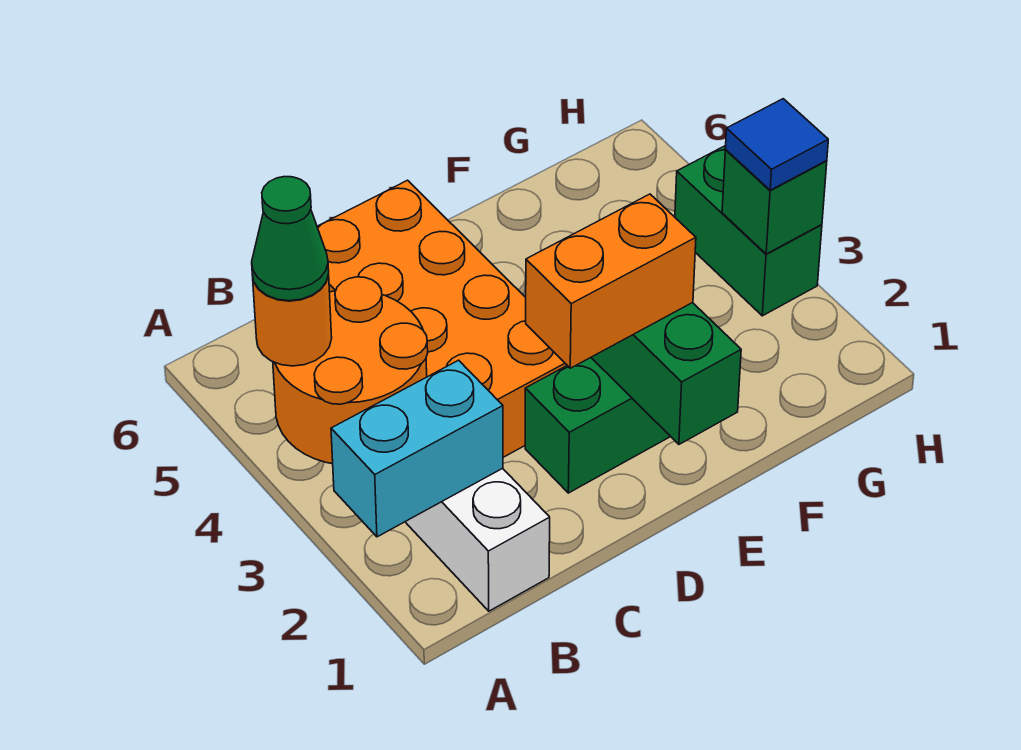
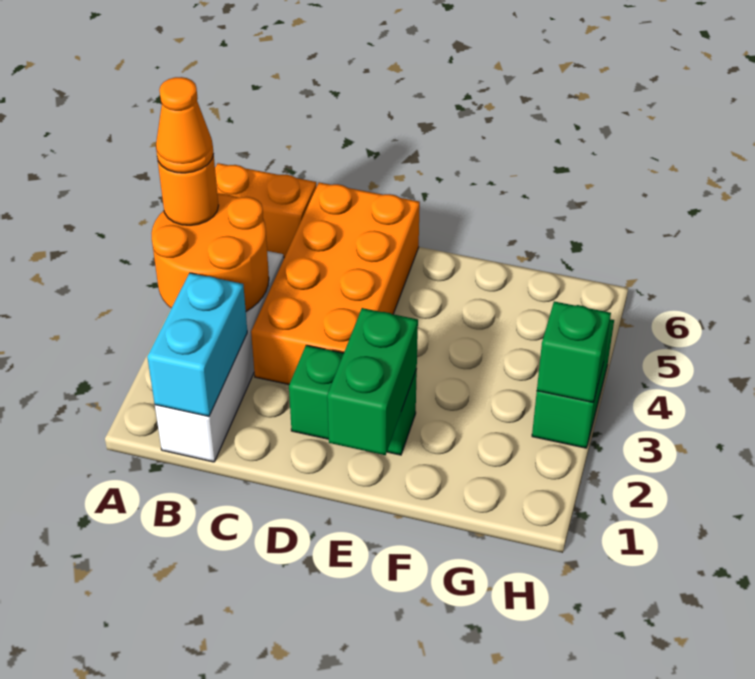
cyan 1x2 brick [331,360,503,537] -> cyan 1x2 brick turned to [147,273,247,416]
green 1x1 cone [252,177,329,301] -> orange 1x1 cone [156,77,214,173]
orange 1x2 brick [526,194,696,368] -> orange 1x2 brick moved to [215,163,316,258]
blue 1x1 tile [725,99,828,190] -> none

